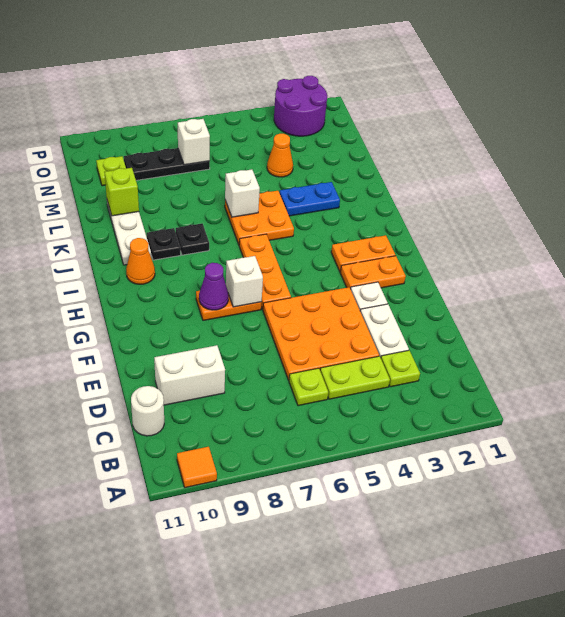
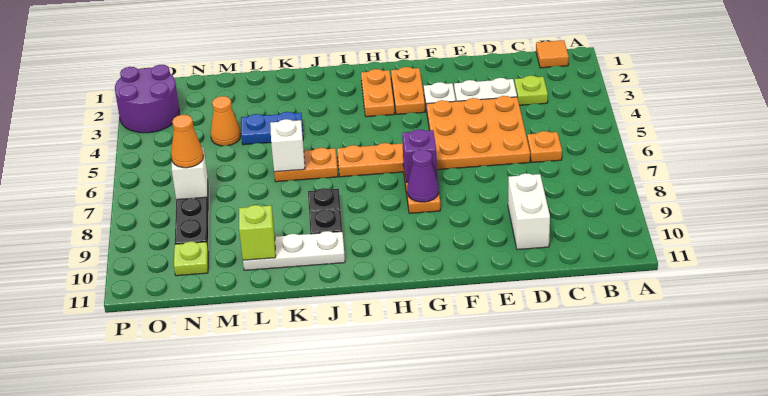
orange 1x1 tile [177,447,217,488] -> orange 1x1 tile moved to [536,40,569,68]
lime 1x2 plate [320,356,390,399] -> none
lime 1x1 plate [289,368,328,406] -> orange 1x1 plate [527,131,562,162]
white 1x1 round brick [131,386,164,436] -> none
white 1x1 brick [226,256,263,307] -> purple 1x1 brick [402,129,437,182]
orange 1x1 cone [126,238,155,284] -> orange 1x1 cone moved to [171,115,203,168]
orange 2x2 plate [225,191,294,244] -> orange 1x2 plate [274,148,338,182]
blue 1x2 plate [279,182,340,216] -> blue 1x2 plate turned to [241,112,303,145]

